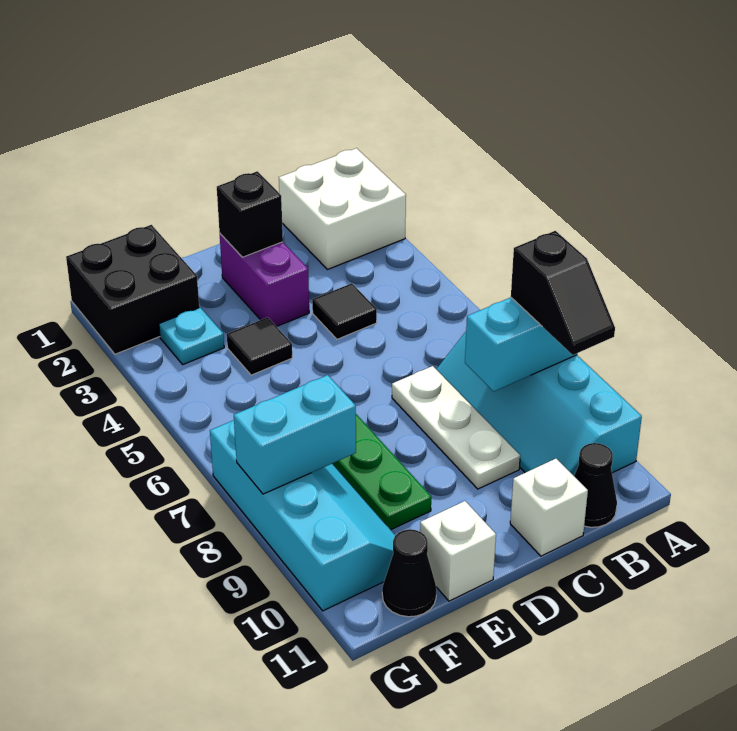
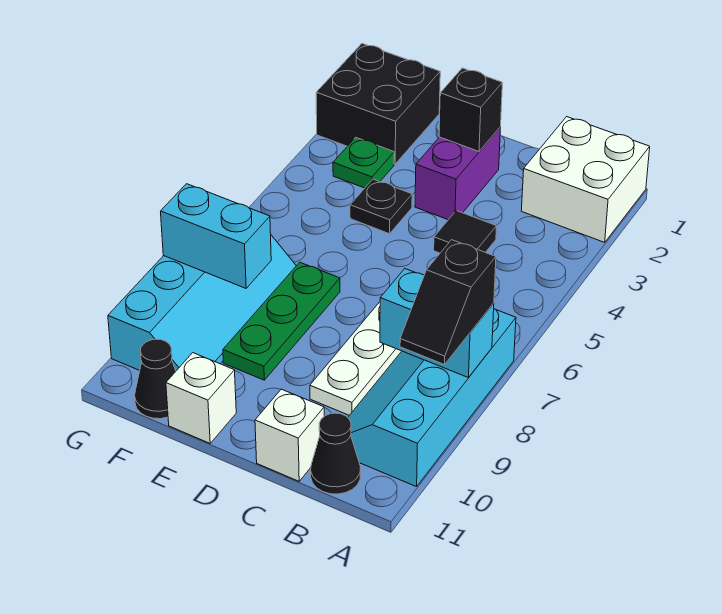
black 1x1 tile [227,317,292,375] -> black 1x1 plate [350,179,412,234]
cyan 1x1 plate [159,307,224,364] -> green 1x1 plate [333,137,394,188]

